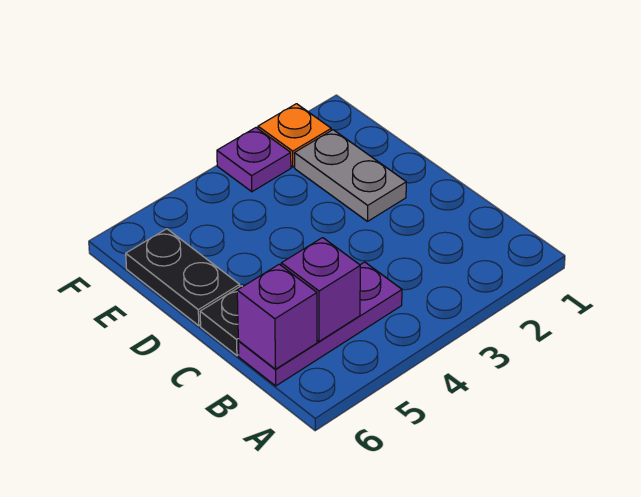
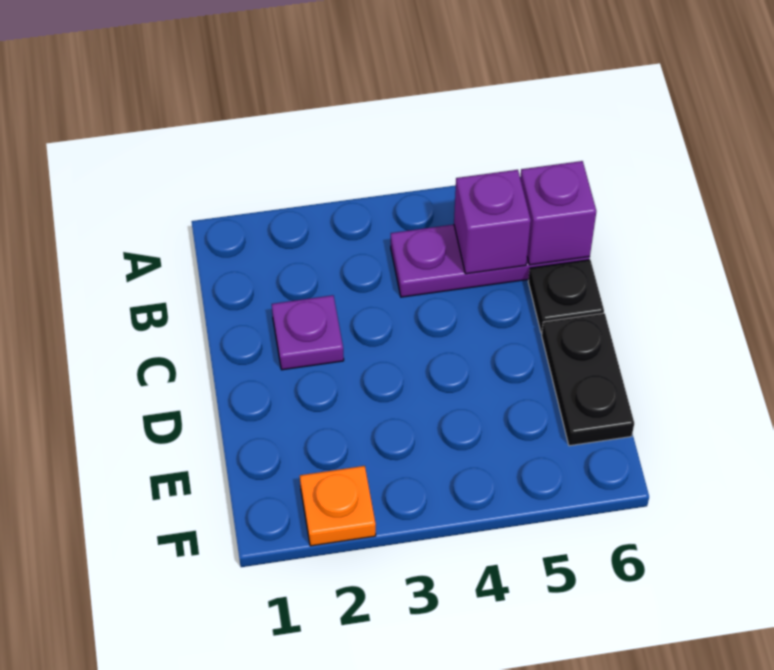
grey 1x2 plate [294,130,406,221] -> none
purple 1x1 plate [217,128,291,192] -> purple 1x1 plate moved to [272,295,344,370]

